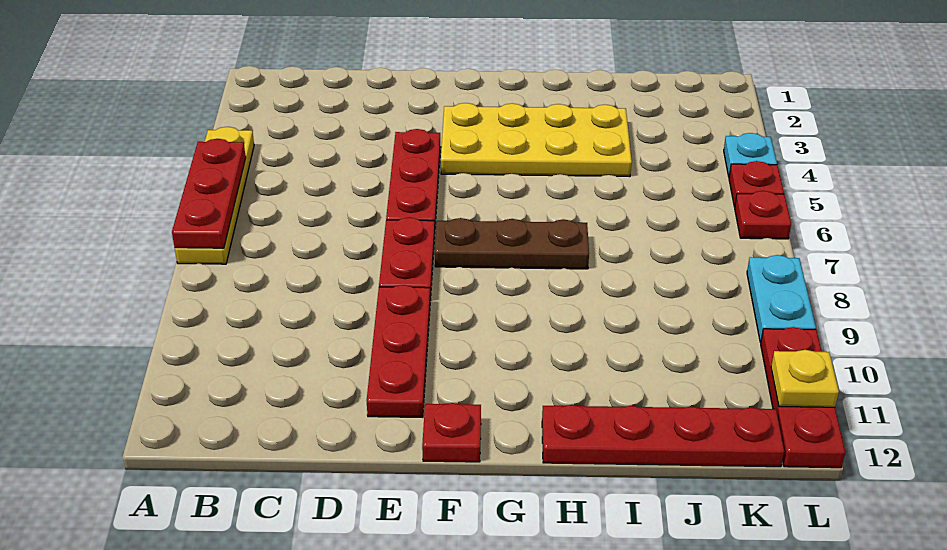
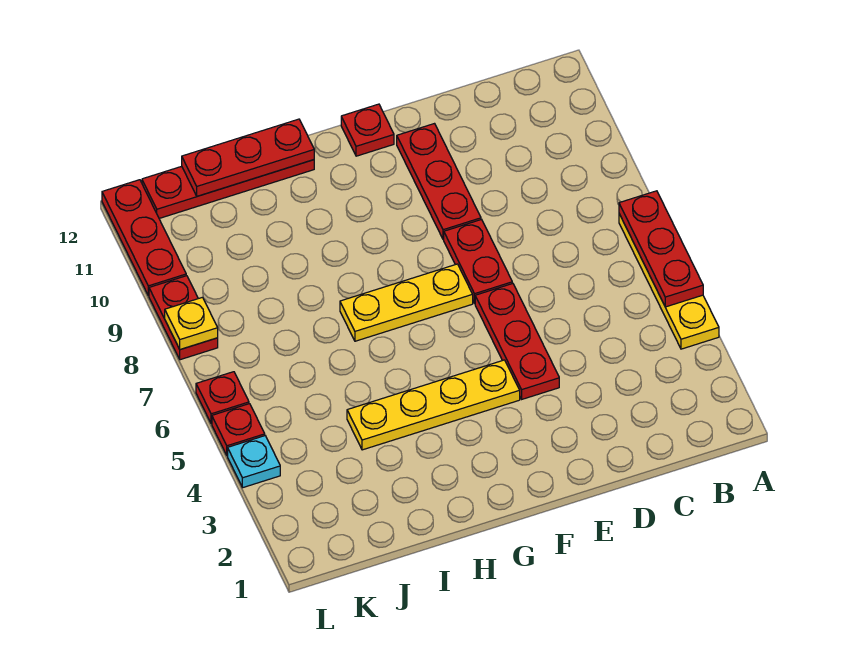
yellow 2x4 plate [441,103,632,177] -> yellow 1x4 plate [347,360,520,450]
brown 1x3 plate [435,218,589,269] -> yellow 1x3 plate [340,264,473,341]
none -> red 1x3 plate [182,119,314,196]
cyan 1x2 plate [747,255,816,343] -> red 1x2 plate [149,276,218,360]
yellow 1x1 plate [771,350,839,407] -> yellow 1x1 plate moved to [165,297,218,349]

